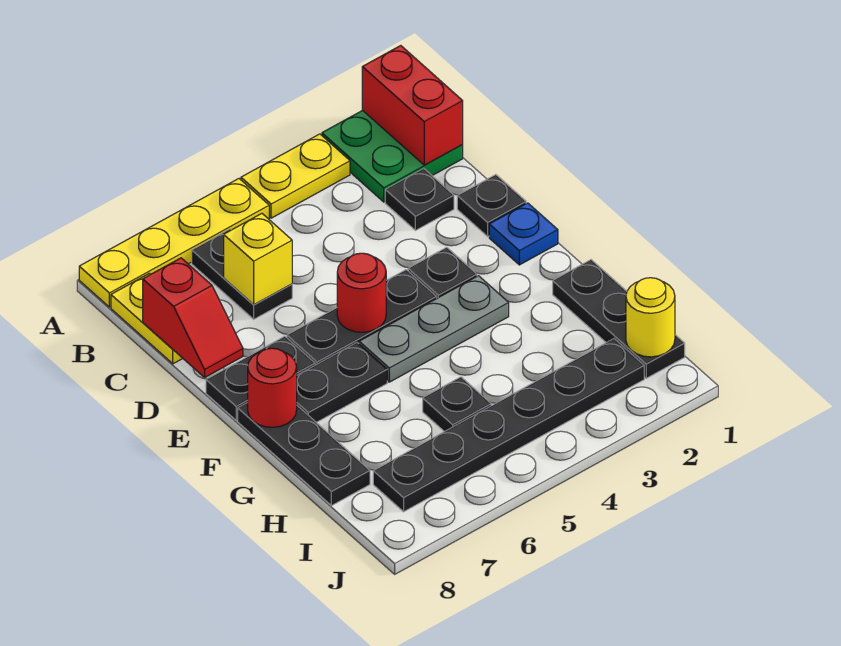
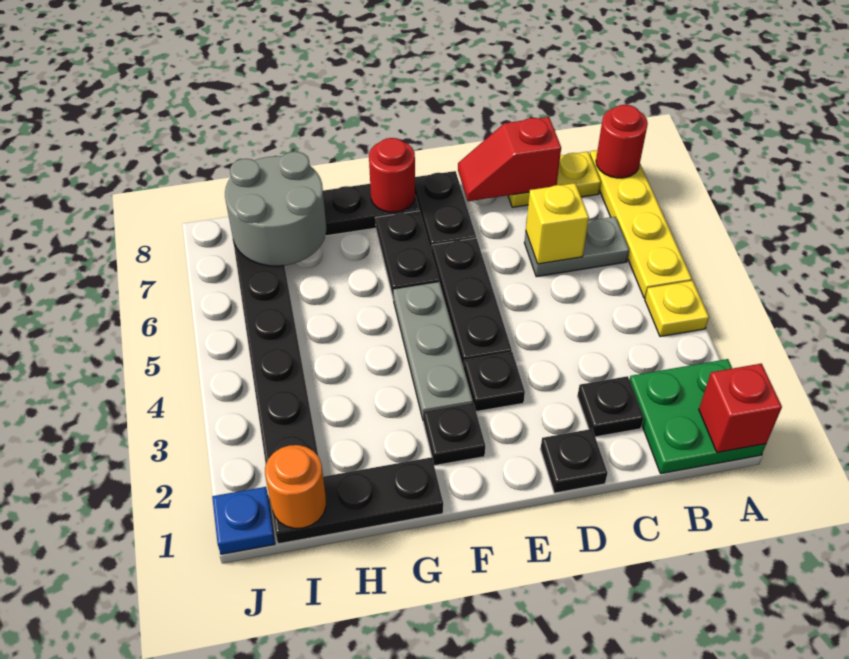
red 1x2 brick [362,46,463,165] -> red 1x1 brick [699,364,782,453]
yellow 1x2 plate [241,134,350,218] -> yellow 1x1 plate [645,281,709,336]
black 1x2 plate [192,229,292,319] -> grey 1x2 plate [524,217,629,277]
blue 1x1 plate [489,203,558,265] -> blue 1x1 plate moved to [212,487,275,554]
red 1x1 round brick [337,253,386,332] -> red 1x1 round brick moved to [596,105,648,178]
black 1x1 plate [423,377,491,432] -> black 1x1 plate moved to [423,403,485,466]
none -> grey 2x2 round brick [225,152,326,266]
yellow 1x1 round brick [626,278,675,357] -> orange 1x1 round brick [265,445,326,528]

